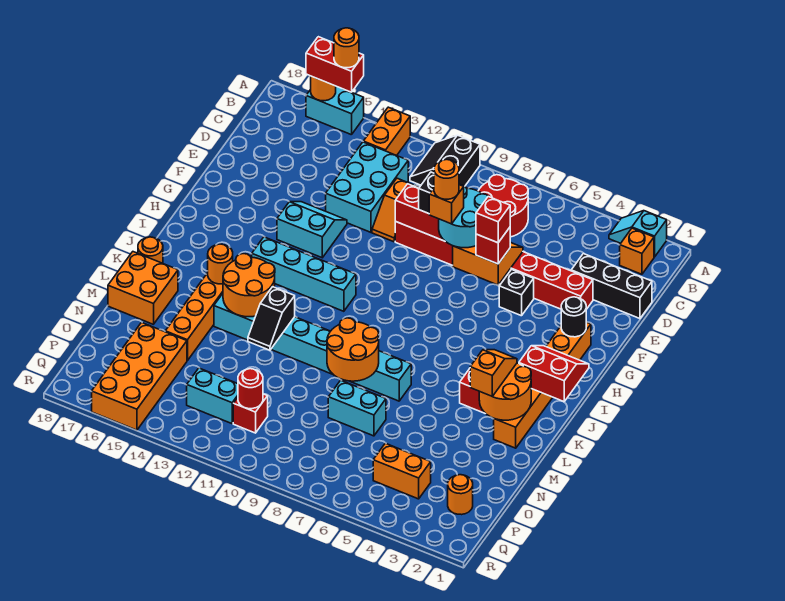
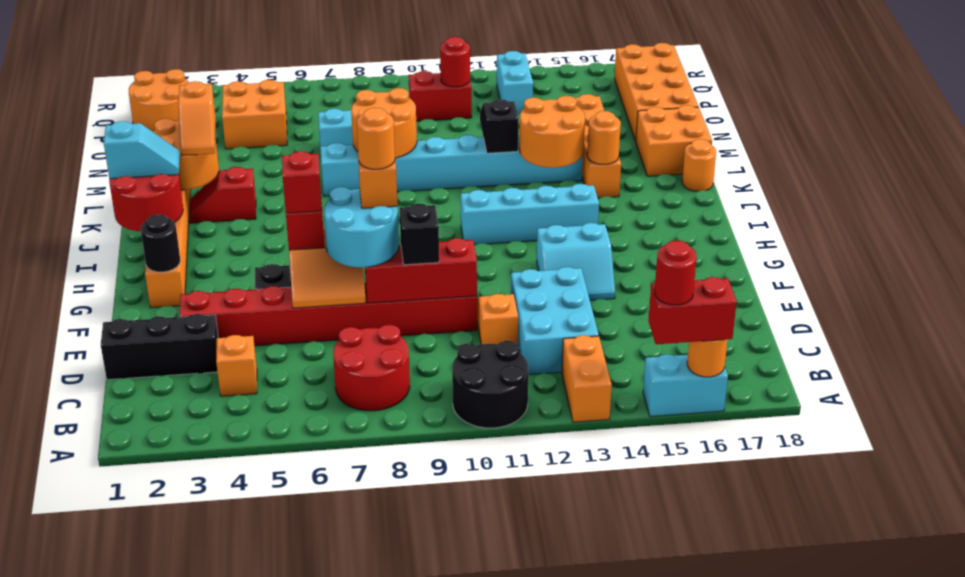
cyan 1x2 slope [609,211,667,257] -> cyan 1x2 slope moved to [104,121,180,179]
black 2x2 slope [410,135,480,186] -> black 2x2 round brick [452,341,528,428]
orange 1x1 round brick [334,28,359,68] -> red 1x1 round brick [655,240,697,305]
orange 1x1 brick [620,228,654,274] -> orange 1x1 brick moved to [216,335,257,396]
red 2x2 slope [519,346,589,402] -> red 2x2 round brick [109,174,183,231]
orange 2x4 brick [92,322,187,430] -> orange 2x4 brick moved to [615,43,699,141]
orange 1x1 round brick [448,475,473,515] -> orange 2x2 round brick [129,69,189,132]
orange 1x2 brick [373,443,431,499] -> orange 2x2 brick [222,80,287,149]
red 1x1 brick [233,394,268,433] -> red 1x2 brick [409,71,472,121]
cyan 1x2 brick [187,368,238,424] -> cyan 1x2 brick turned to [497,51,533,114]

